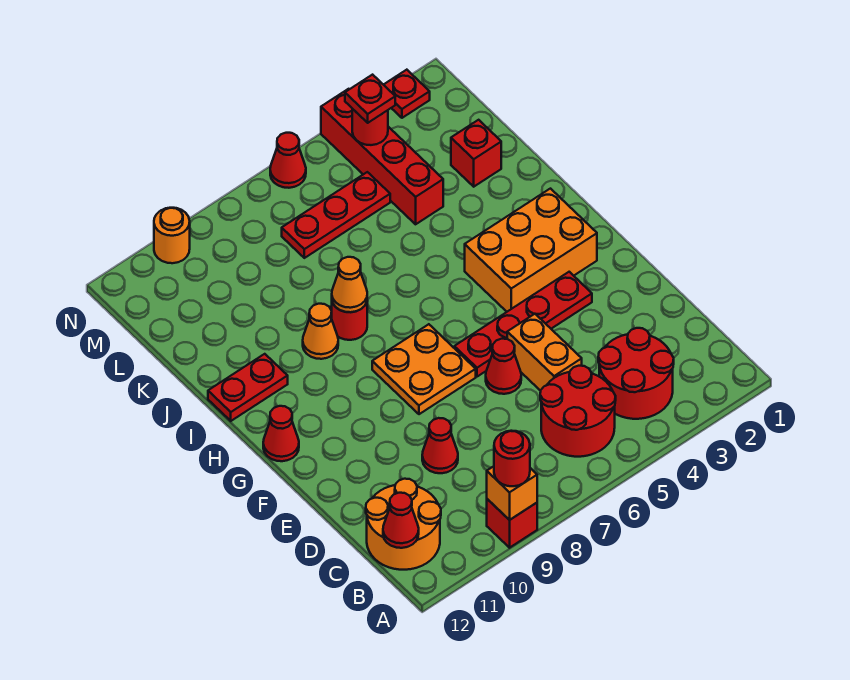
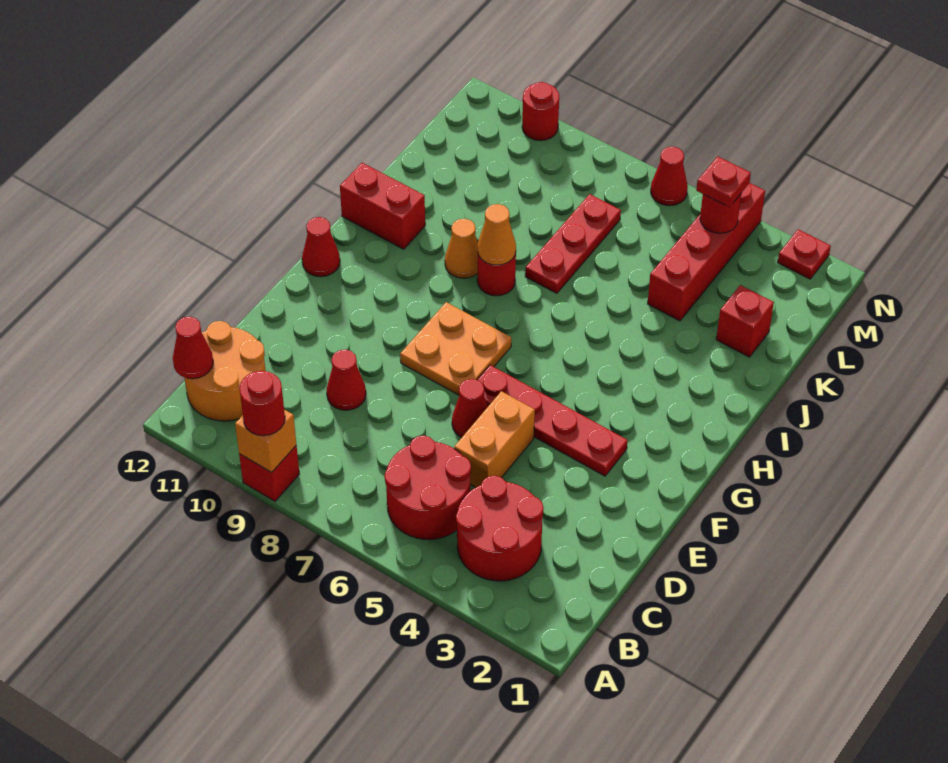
orange 2x3 brick [465,189,597,312] -> none
red 1x2 plate [208,354,288,421] -> red 1x2 brick [340,163,425,249]
red 1x3 plate [282,172,390,258] -> red 1x3 plate turned to [525,194,621,293]
orange 1x1 round brick [154,208,190,263] -> red 1x1 round brick [522,82,559,141]

